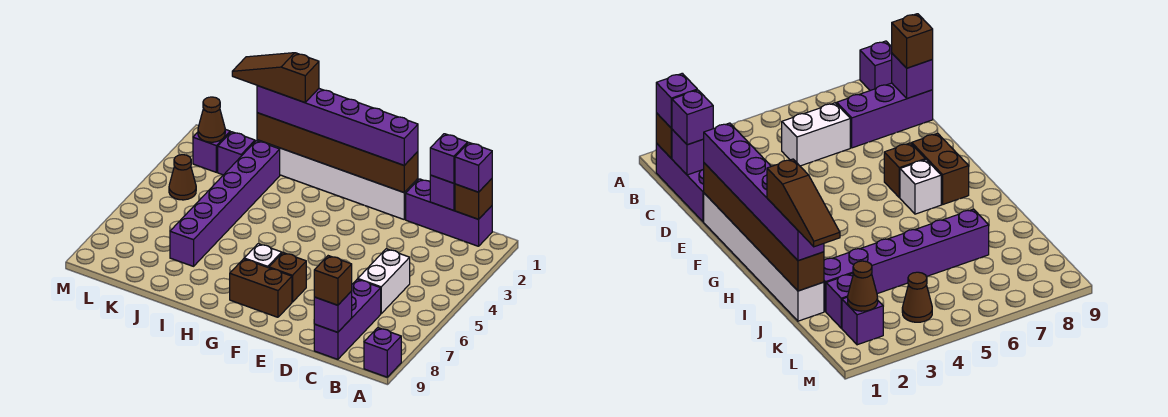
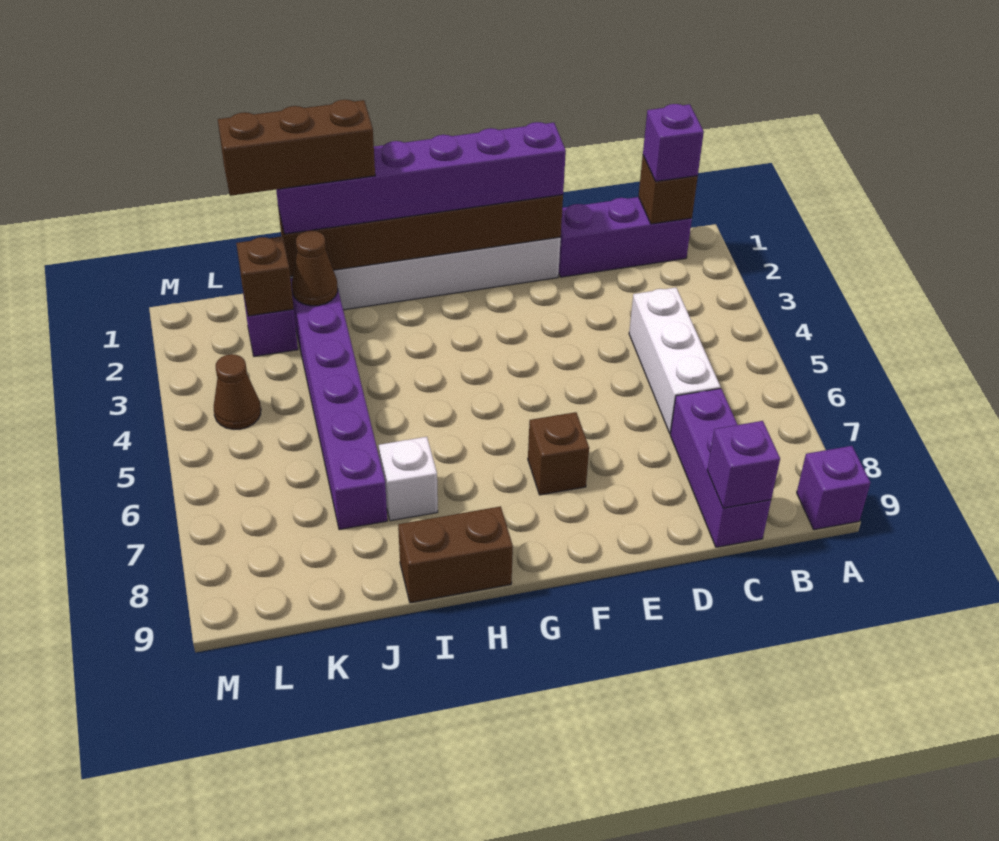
purple 1x1 brick [430,175,455,210] -> none
purple 1x1 brick [430,134,468,183] -> none
white 1x2 brick [358,249,410,313] -> white 1x3 brick [629,288,720,434]
brown 1x1 brick [314,256,352,305] -> brown 1x1 brick moved to [236,236,294,316]
brown 1x2 brick [230,259,292,317] -> brown 1x2 brick moved to [398,506,513,603]
white 1x1 brick [244,244,282,268] -> white 1x1 brick moved to [379,437,438,521]
brown 1x3 slope [232,53,319,103] -> brown 1x3 brick [218,100,375,196]
purple 1x1 brick [193,129,230,172] -> none
brown 1x1 cone [198,97,225,142] -> brown 1x1 cone moved to [292,230,338,306]

